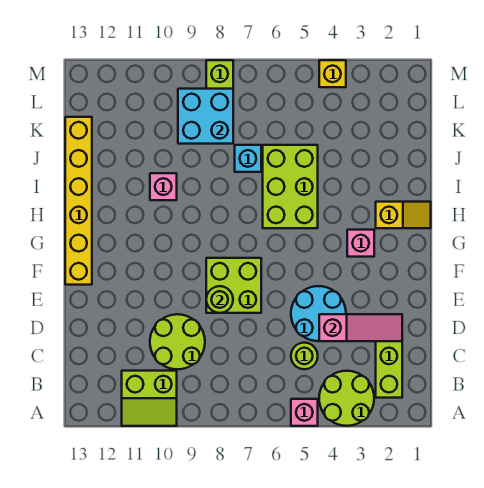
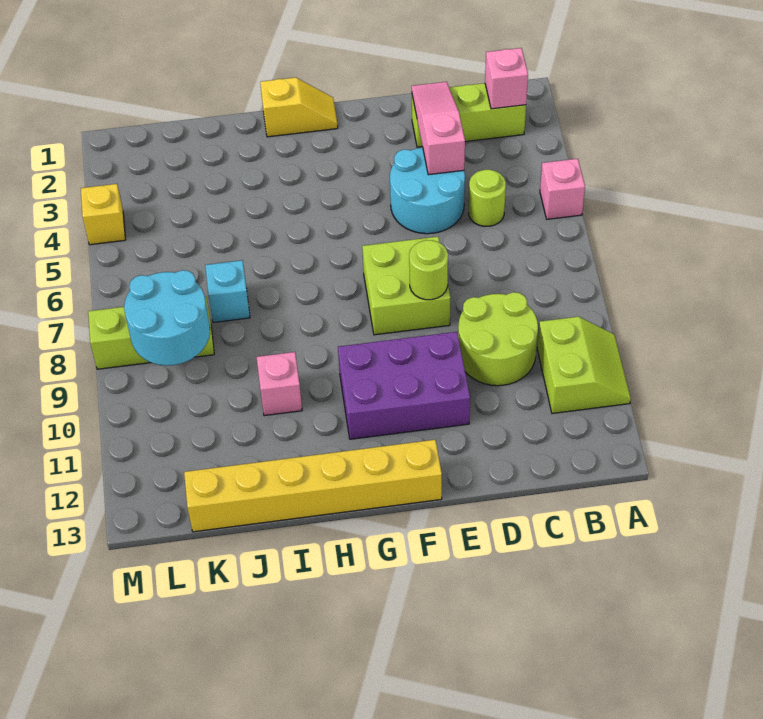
lime 2x2 round brick [319,371,374,426] -> none
none -> purple 2x3 brick [338,332,470,439]
pink 1x1 brick [347,230,374,257] -> pink 1x1 brick moved to [485,48,528,109]
yellow 1x2 slope [376,202,431,228] -> yellow 1x2 slope turned to [260,77,338,137]
lime 2x3 brick [263,145,318,228] -> none
cyan 2x2 brick [178,89,233,144] -> cyan 2x2 round brick [124,270,210,366]

